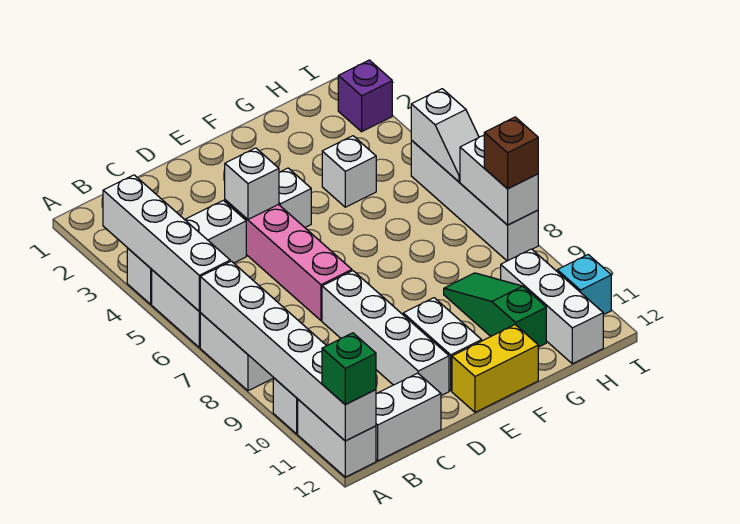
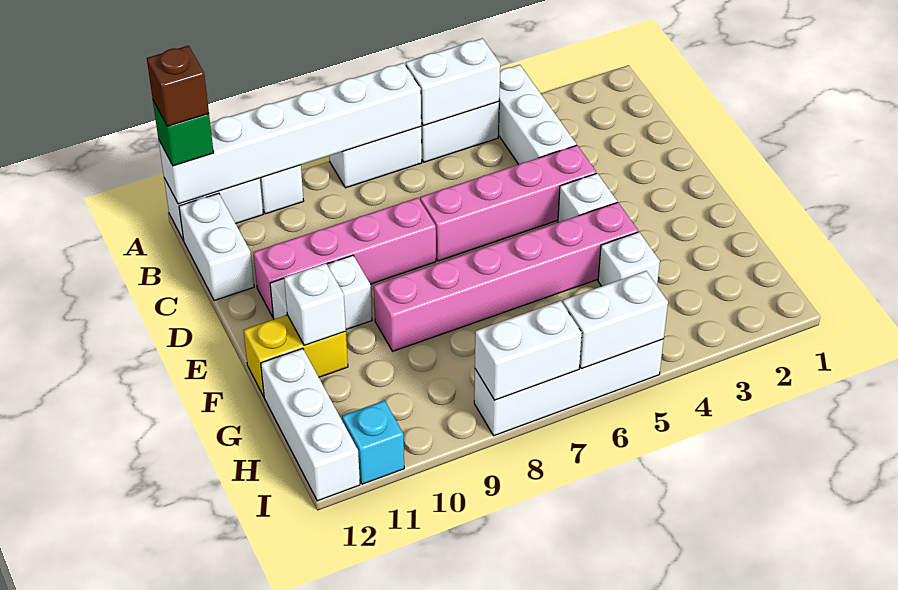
white 1x4 brick [103,175,230,311] -> white 1x2 brick [406,38,500,125]
white 1x1 brick [225,148,279,219] -> white 1x1 brick moved to [284,263,346,345]
white 1x4 brick [322,271,449,396] -> pink 1x4 brick [253,198,436,317]
yellow 1x2 brick [452,325,538,412] -> yellow 1x2 brick turned to [244,315,348,396]
none -> pink 1x6 brick [374,202,638,351]
green 1x3 slope [444,273,546,347] -> none
white 1x3 brick [501,249,603,364] -> white 1x3 brick turned to [261,348,360,501]
purple 1x1 brick [338,60,392,132] -> none
white 1x2 slope [411,89,479,182] -> white 1x2 brick [563,271,668,369]
brown 1x1 brick [484,117,538,189] -> brown 1x1 brick moved to [147,46,209,126]

